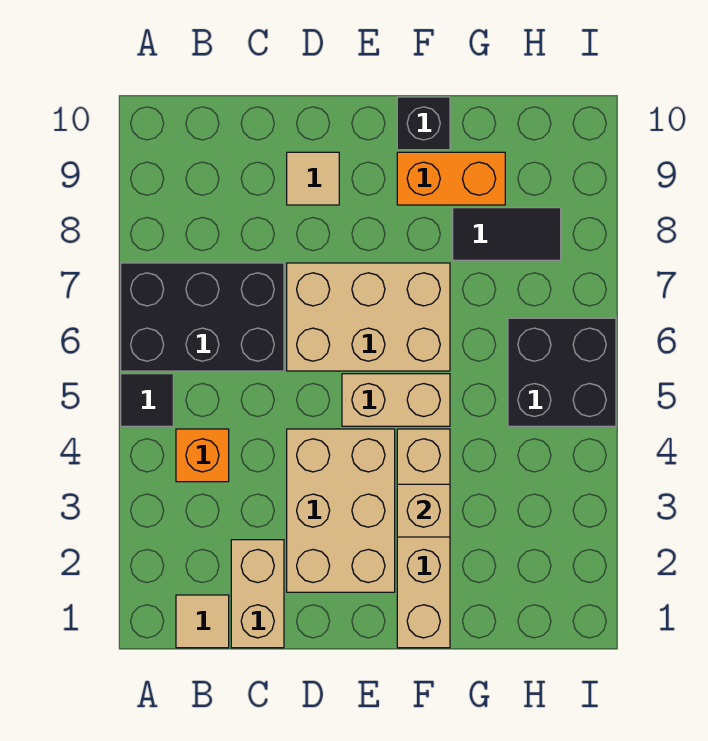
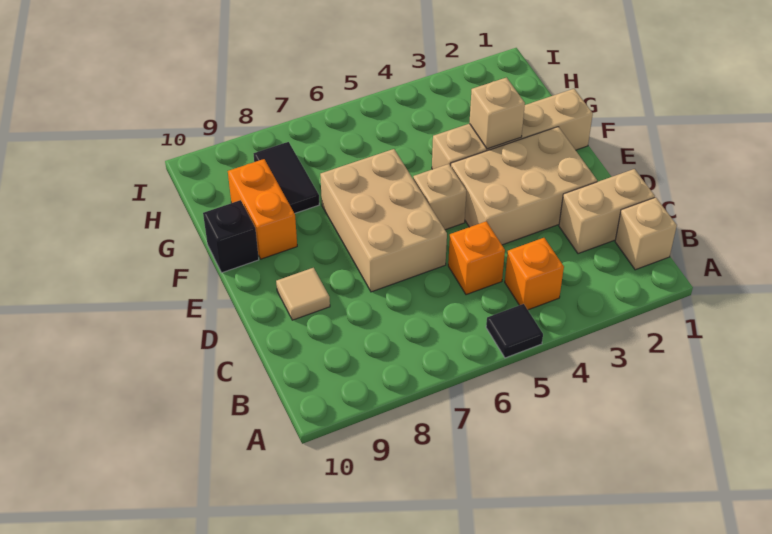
black 2x3 brick [121,263,284,371] -> none
tan 1x1 tile [176,595,229,648] -> tan 1x1 brick [615,197,677,270]
none -> orange 1x1 brick [448,222,505,295]
tan 1x2 brick [342,374,450,426] -> tan 1x1 brick [413,164,466,230]
black 2x2 brick [508,318,616,426] -> none

